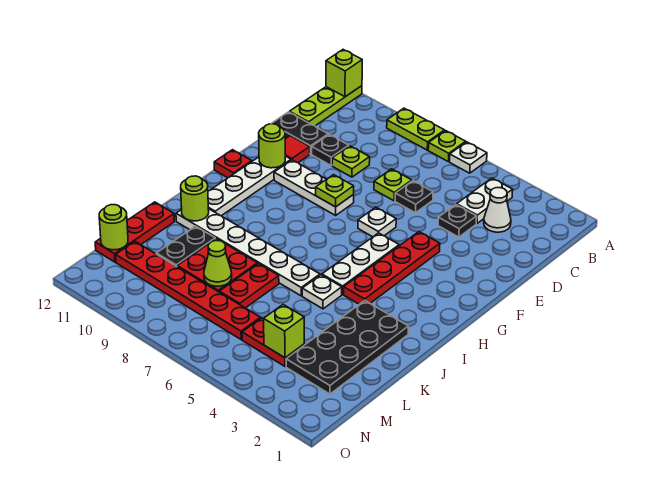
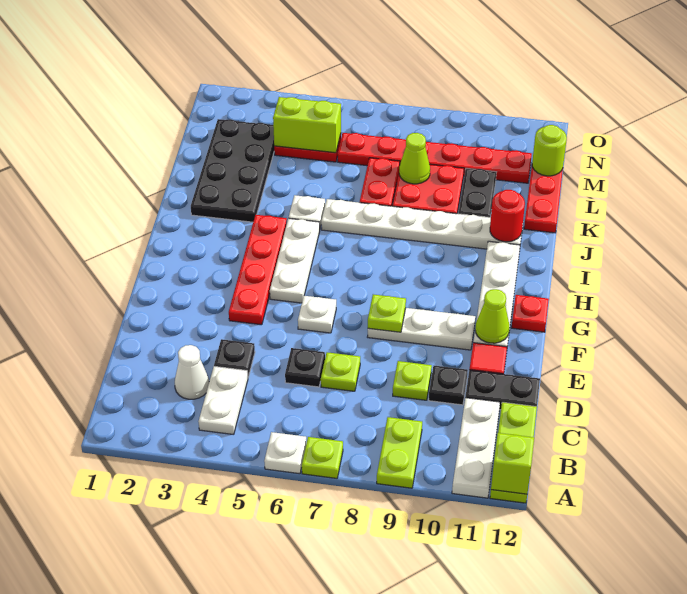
lime 1x2 plate [387,108,445,150] -> lime 1x2 plate turned to [377,417,422,488]
none -> white 1x3 plate [452,398,500,498]
lime 1x1 round brick [259,124,285,168] -> lime 1x1 cone [475,289,510,343]
lime 1x1 round brick [181,176,209,221] -> red 1x1 round brick [490,190,525,242]
lime 1x1 brick [264,305,304,358] -> lime 1x2 brick [273,97,341,153]

